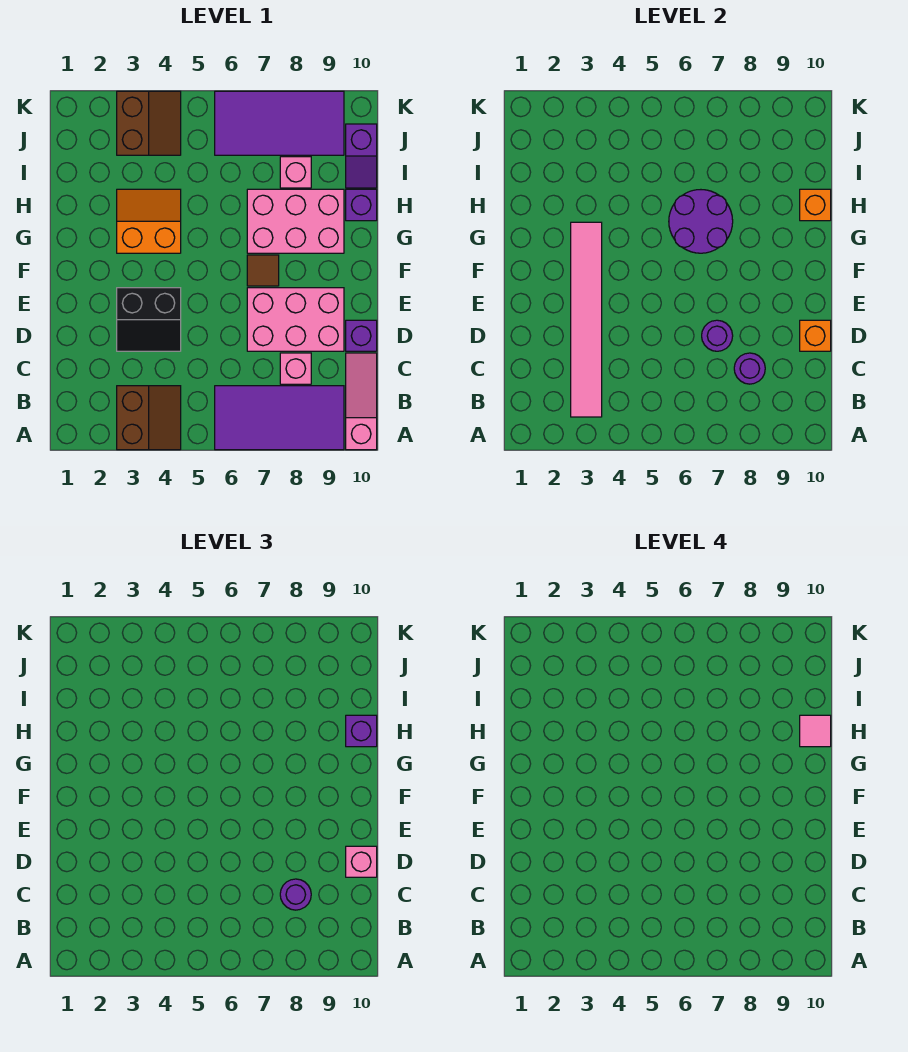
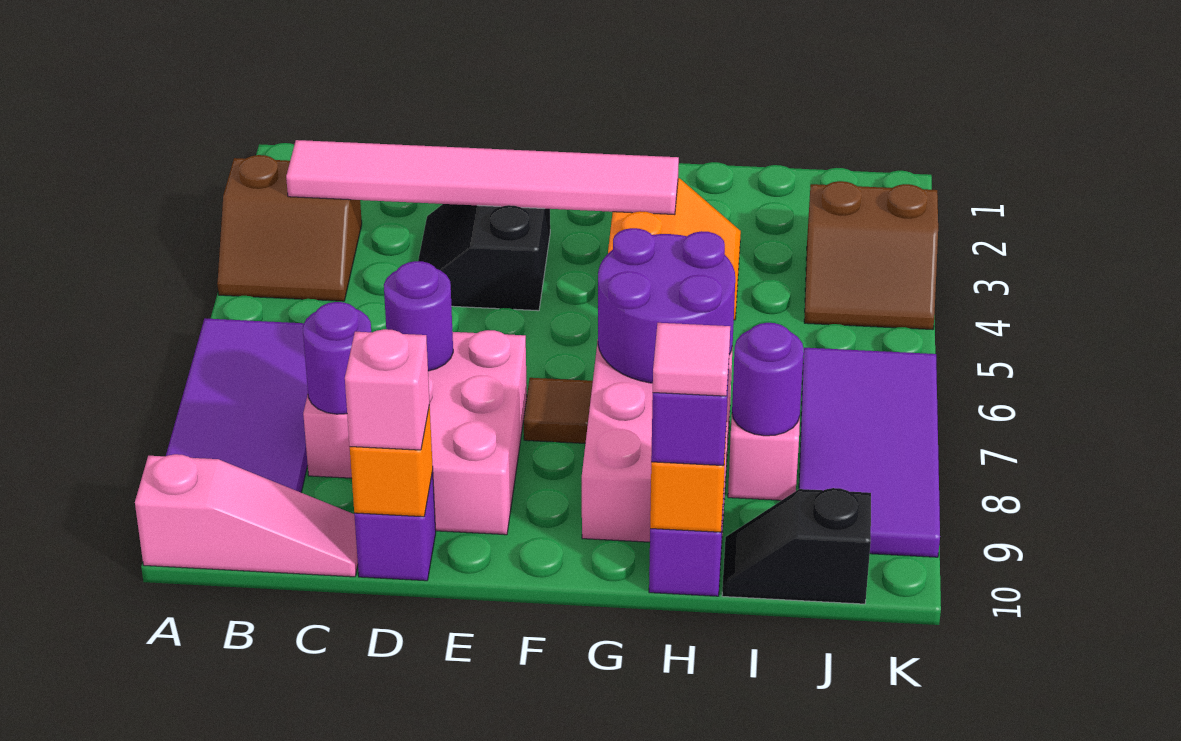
purple 1x1 round brick [280,879,311,910] -> purple 1x1 round brick moved to [732,323,804,436]
purple 1x2 slope [346,124,377,188] -> black 1x2 slope [722,488,871,604]

